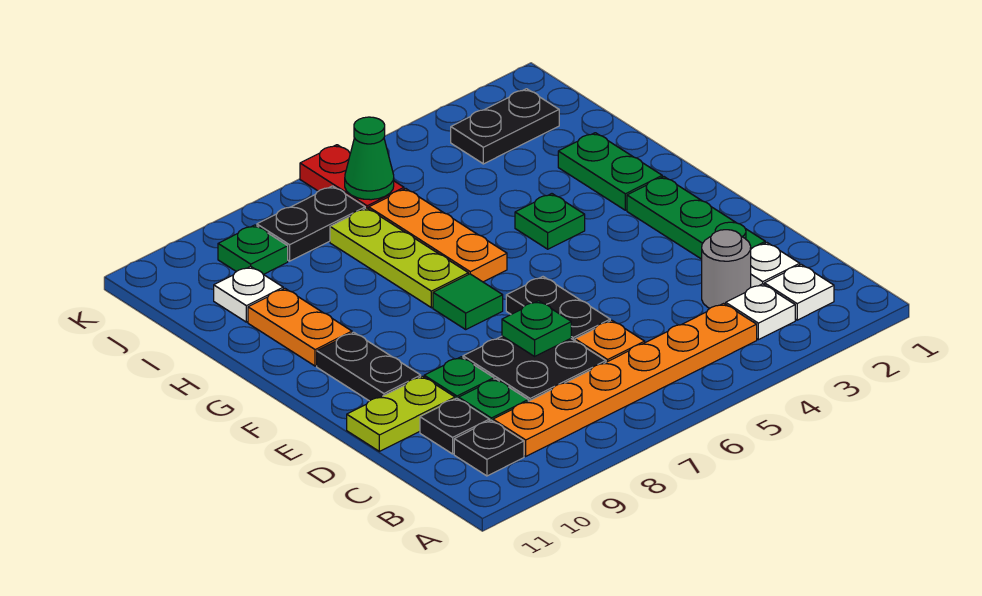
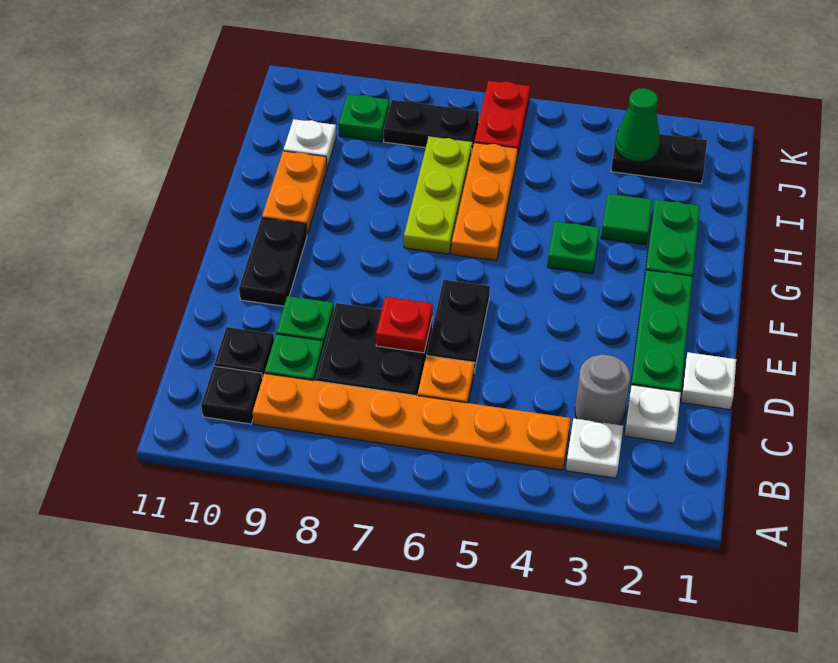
white 1x1 plate [764,264,834,320] -> white 1x1 plate moved to [681,352,736,409]
green 1x1 plate [502,301,571,356] -> red 1x1 plate [376,297,433,353]
lime 1x2 plate [347,376,455,451] -> none
green 1x1 tile [433,274,503,329] -> green 1x1 tile moved to [601,194,652,245]
green 1x1 cone [345,117,394,200] -> green 1x1 cone moved to [615,88,660,161]

